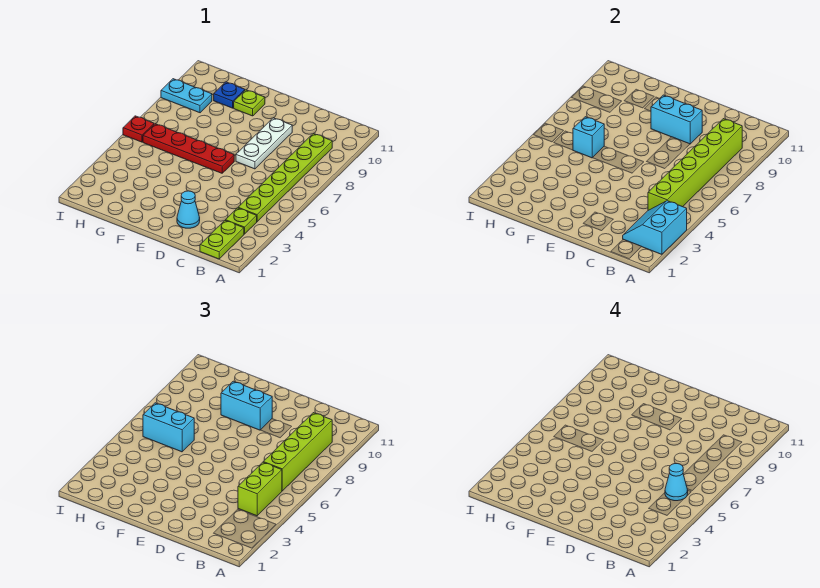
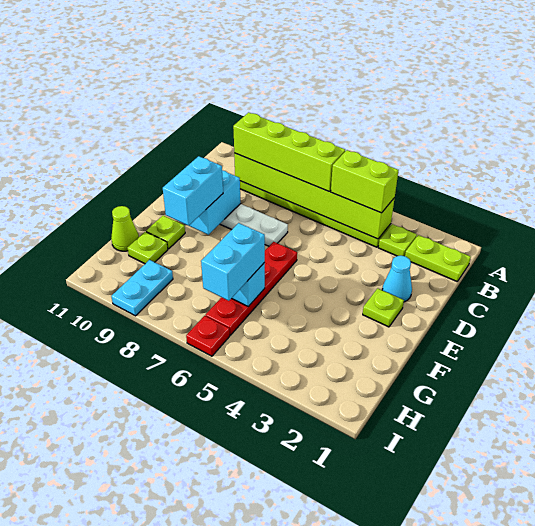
cyan 2x2 slope [623,201,687,254] -> none
cyan 1x1 cone [665,464,688,501] -> none
none -> lime 1x1 plate [363,288,404,327]
blue 1x1 plate [214,82,245,108] -> lime 1x1 plate [128,232,168,264]
none -> lime 1x1 cone [111,206,139,251]

